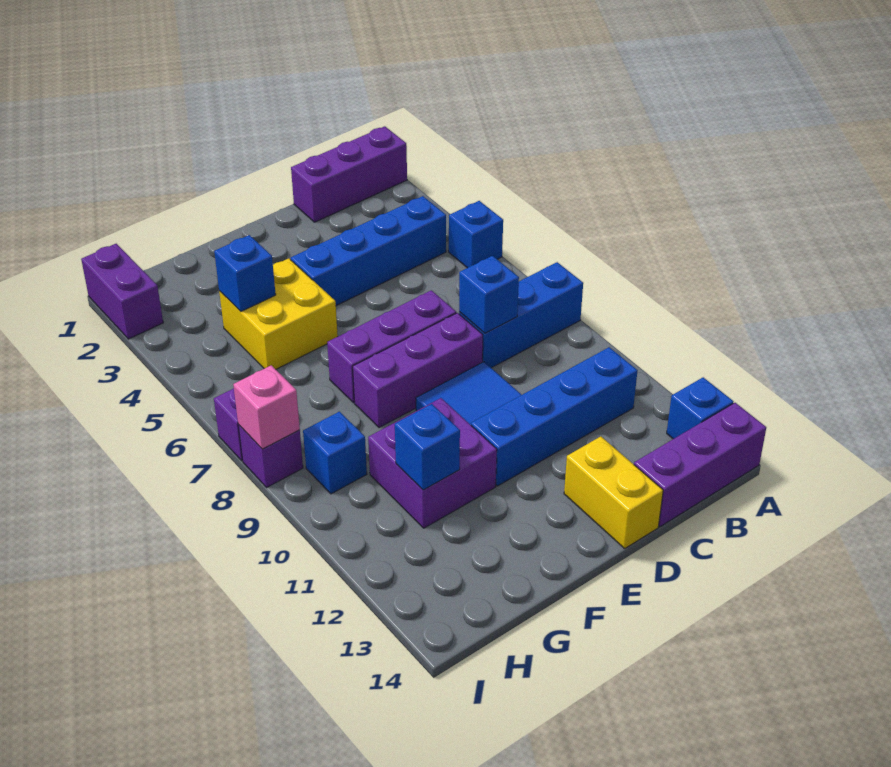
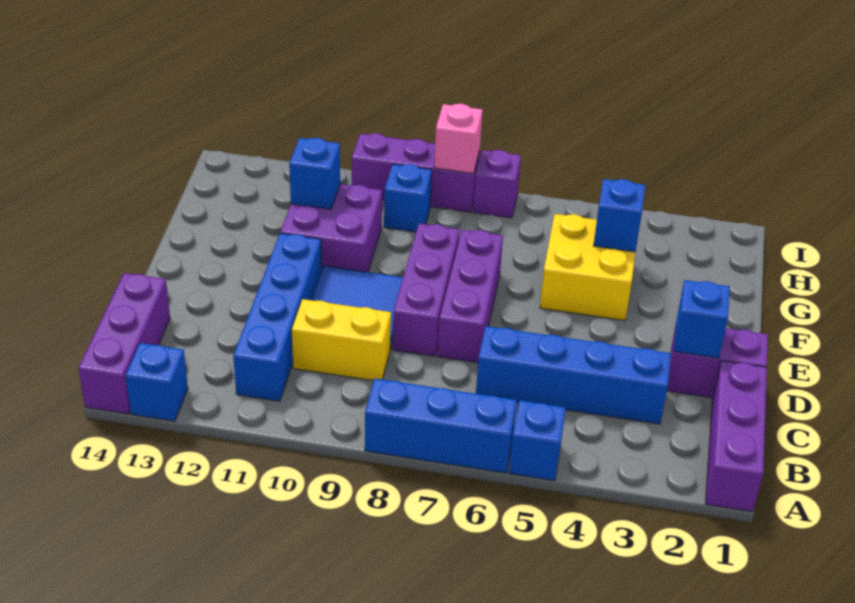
blue 1x3 brick [459,262,583,368] -> blue 1x3 brick turned to [365,379,517,473]
blue 1x4 brick [291,196,446,306] -> blue 1x4 brick turned to [476,326,671,424]
blue 1x1 brick [459,256,519,333] -> blue 1x1 brick moved to [674,280,730,358]
yellow 1x2 brick [564,436,663,548] -> yellow 1x2 brick moved to [292,299,391,381]
purple 1x2 brick [81,244,163,339] -> purple 1x2 brick moved to [667,326,768,398]
purple 1x1 brick [238,425,303,487] -> purple 1x3 brick [352,133,480,212]

